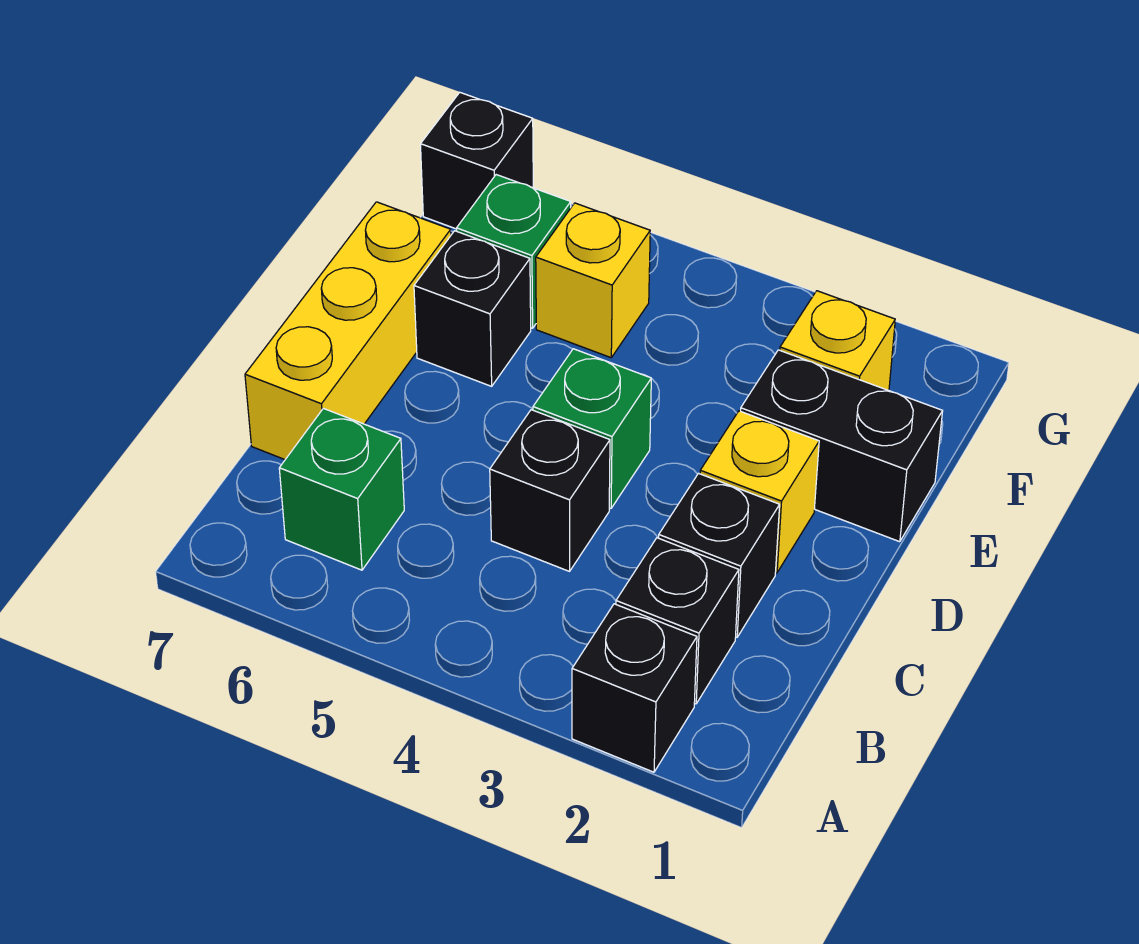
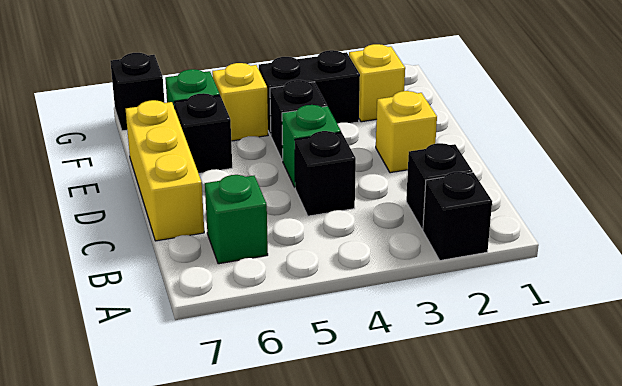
black 1x1 brick [659,473,780,637] -> black 1x1 brick moved to [270,80,327,161]
black 1x2 brick [741,350,943,542] -> black 1x2 brick moved to [259,50,360,135]

